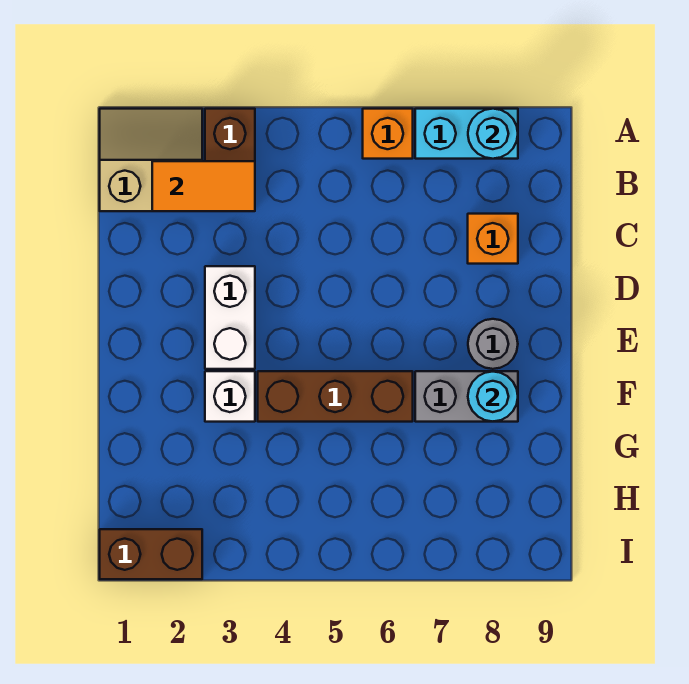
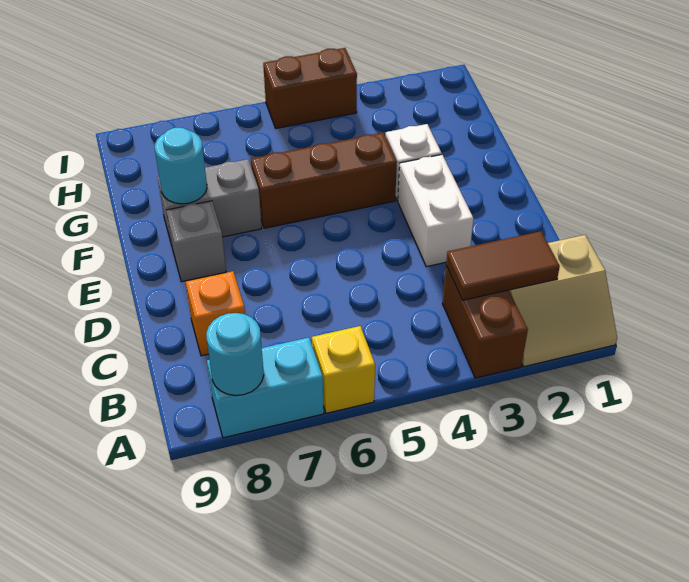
orange 1x1 brick [363,109,413,159] -> yellow 1x1 brick [312,326,375,413]
orange 1x2 tile [152,161,255,211] -> brown 1x2 tile [446,231,560,300]
grey 1x1 round brick [468,319,518,369] -> grey 1x1 brick [166,201,226,282]
brown 1x2 brick [100,529,202,579] -> brown 1x2 brick moved to [263,48,357,128]

